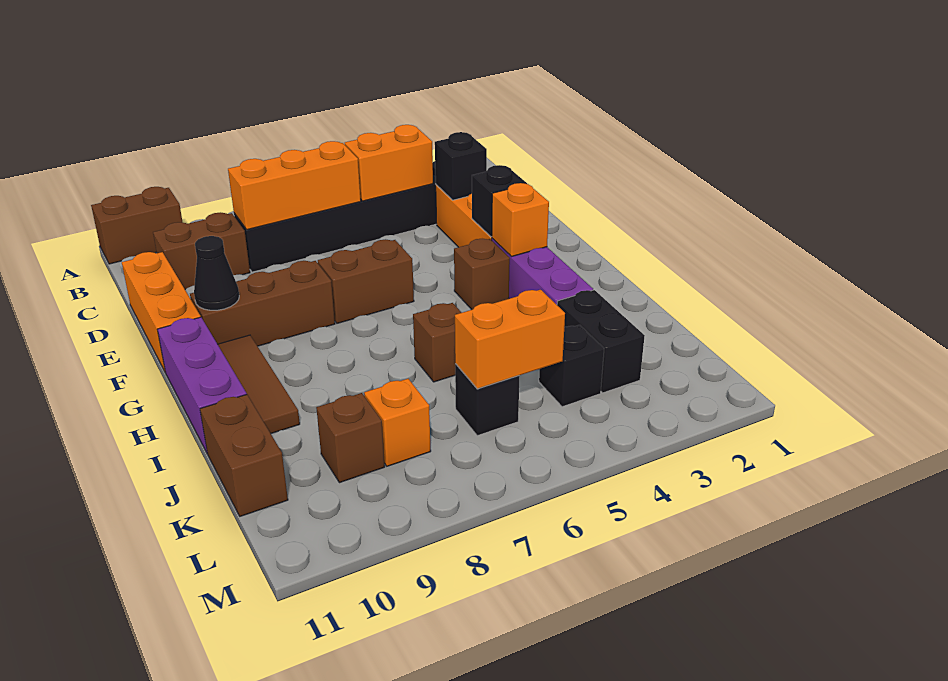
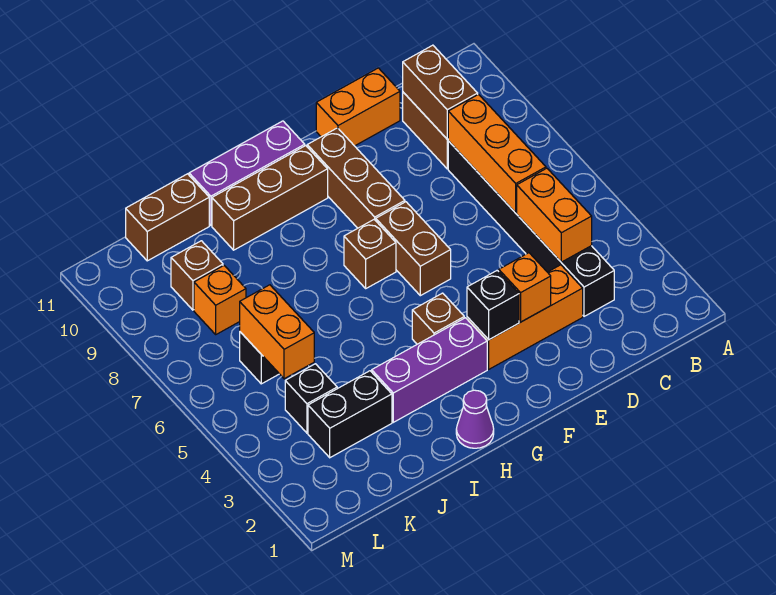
brown 1x2 brick [91,187,183,264] -> brown 1x2 brick moved to [403,45,478,139]
black 1x1 brick [435,132,487,200] -> none
orange 1x3 brick [122,252,201,373] -> orange 1x2 brick [316,68,400,146]
black 1x1 cone [194,236,239,310] -> none
orange 1x1 brick [492,183,549,257] -> orange 1x1 brick moved to [499,253,551,322]
brown 1x3 tile [218,335,300,434] -> brown 1x3 brick [212,146,328,250]
none -> purple 1x1 cone [456,390,494,448]
brown 1x1 brick [413,303,462,382] -> brown 1x1 brick moved to [344,220,396,288]

